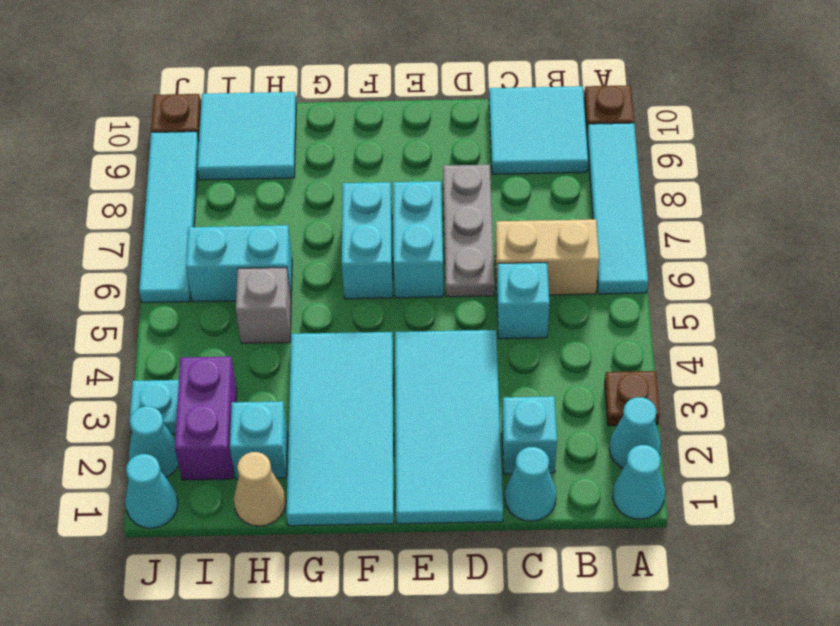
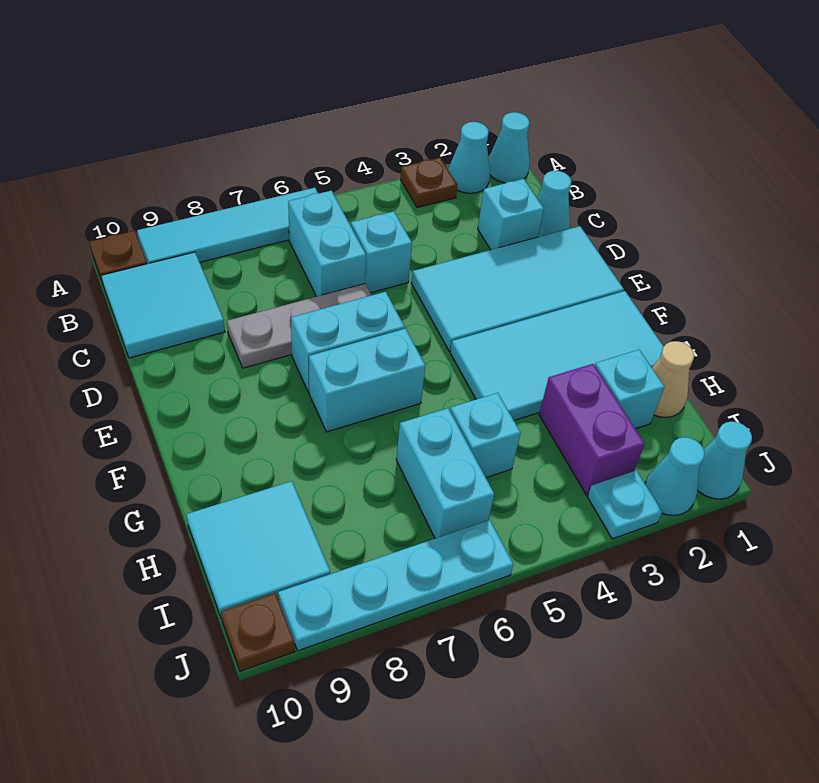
tan 1x2 brick [495,219,599,295] -> cyan 1x2 brick [288,191,366,297]
grey 1x1 brick [236,268,291,343] -> cyan 1x1 brick [450,393,521,478]
purple 1x2 brick [175,357,237,480] -> purple 1x2 brick turned to [539,364,645,495]
cyan 1x4 tile [139,132,199,303] -> cyan 1x4 plate [278,520,513,651]

